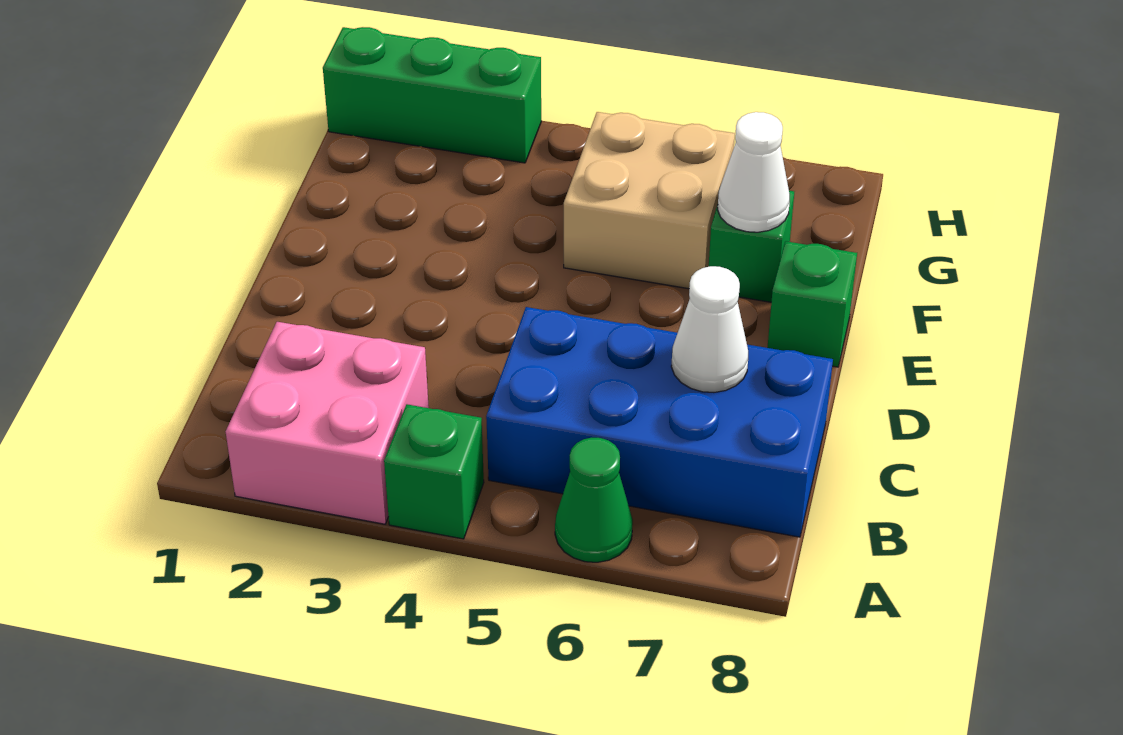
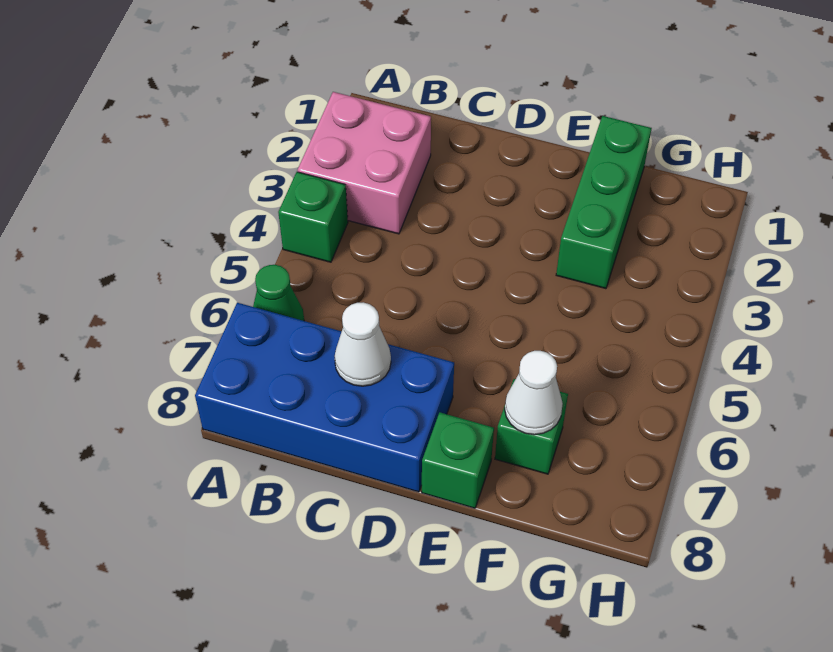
blue 2x4 brick [486,307,833,537] -> blue 2x4 brick turned to [195,303,454,492]
tan 2x2 brick [564,112,735,289] -> none
green 1x3 brick [323,27,541,163] -> green 1x3 brick moved to [556,116,652,289]

